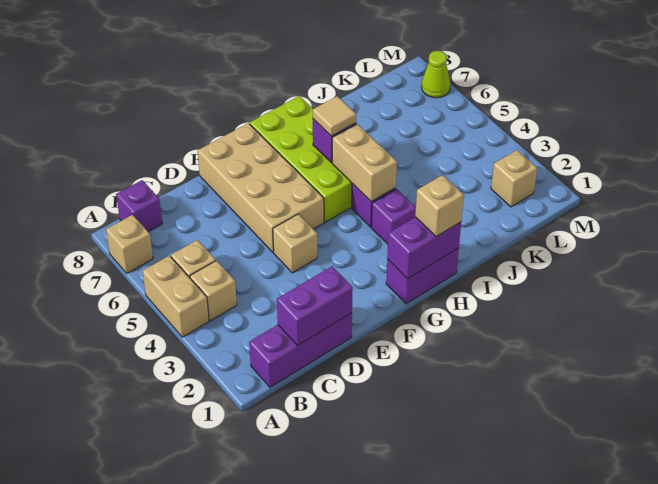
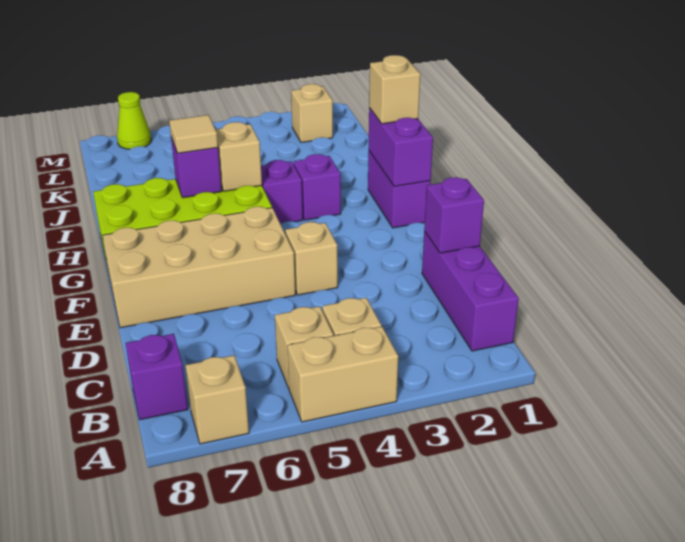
purple 1x2 brick [277,266,353,346] -> purple 1x1 brick [424,177,484,253]
tan 1x2 brick [332,124,397,202] -> tan 1x1 brick [215,122,262,191]

